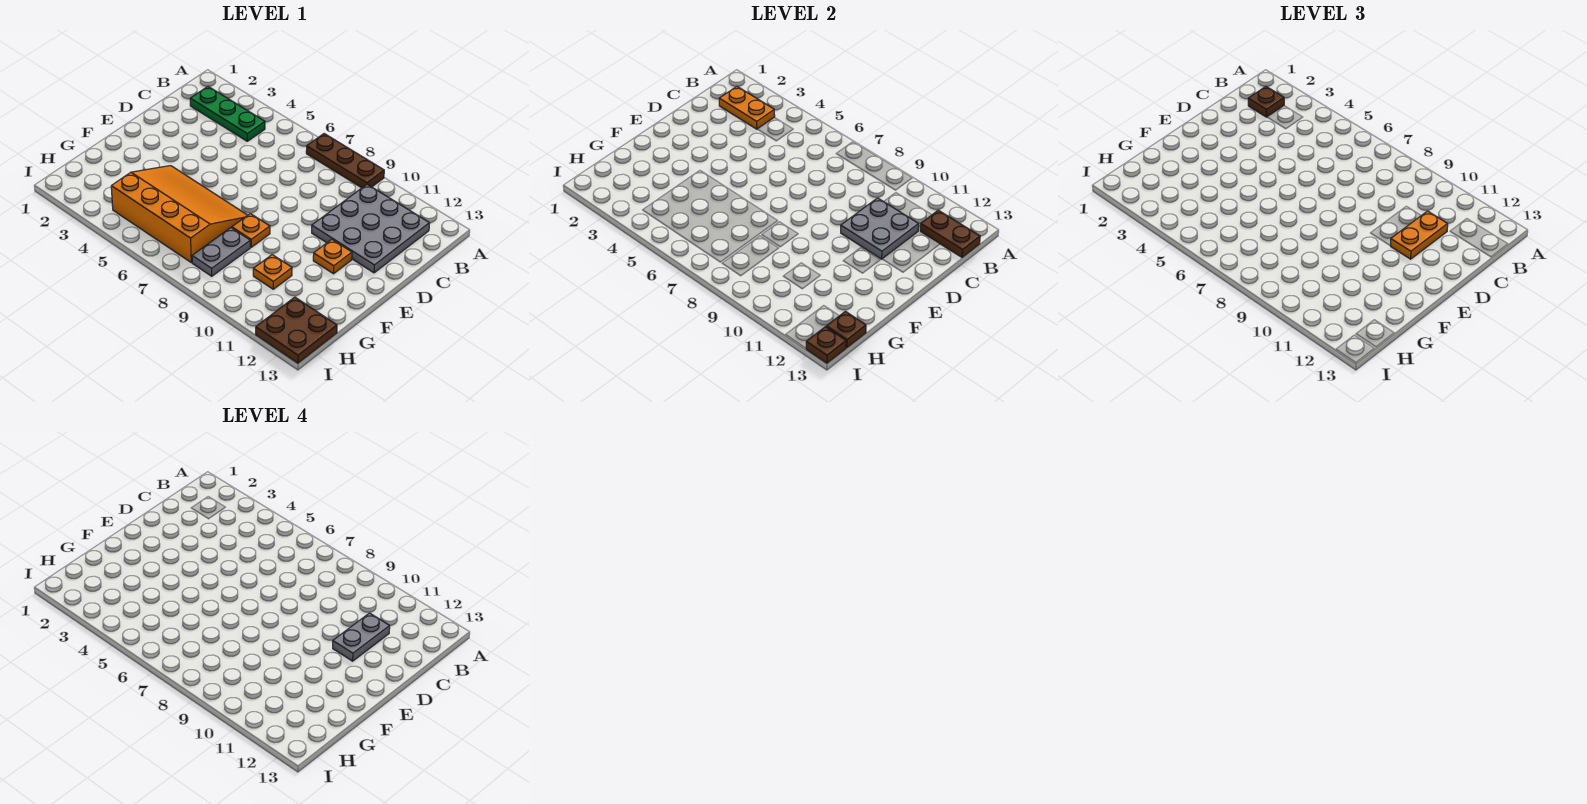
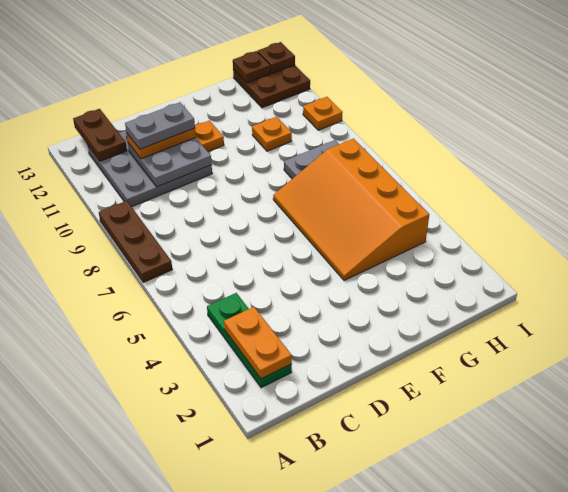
brown 1x1 plate [1248,86,1284,117] -> none
orange 1x1 plate [232,214,270,247] -> orange 1x1 plate moved to [303,97,343,130]

